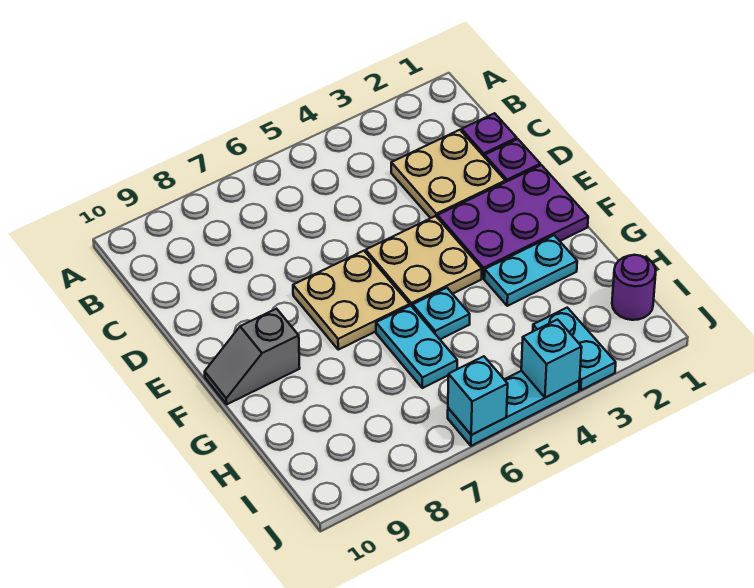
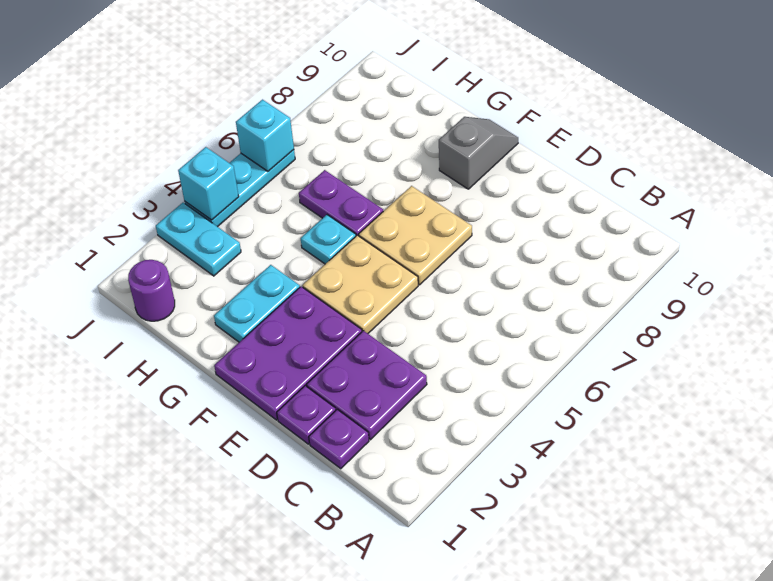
tan 2x2 plate [391,130,505,218] -> purple 2x2 plate [307,331,427,440]
cyan 1x2 plate [376,305,457,388] -> purple 1x2 plate [299,170,383,236]

